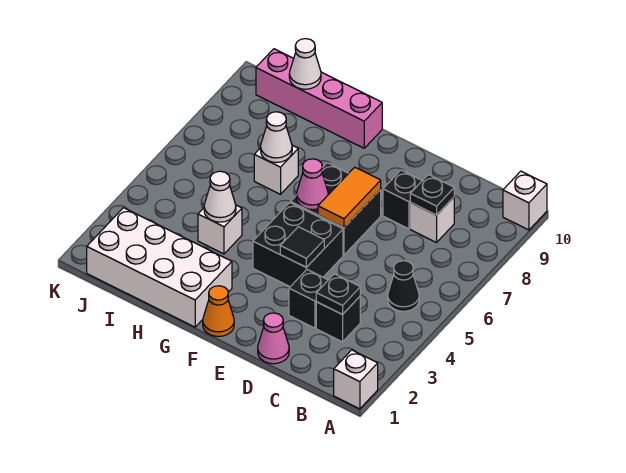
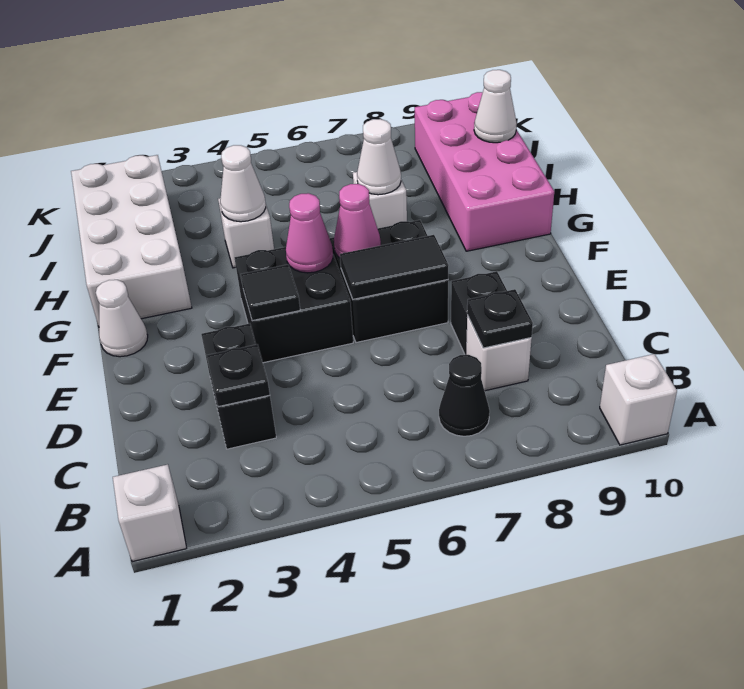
black 1x1 cone [388,261,419,311] -> black 1x1 cone moved to [439,355,490,436]
pink 1x1 cone [258,313,289,364] -> pink 1x1 cone moved to [286,193,333,273]
orange 1x2 tile [318,167,381,228] -> black 1x2 tile [340,235,449,299]
orange 1x1 cone [203,286,234,336] -> white 1x1 cone [96,280,148,357]
pink 1x4 brick [256,49,382,148] -> pink 2x4 brick [415,92,554,251]

